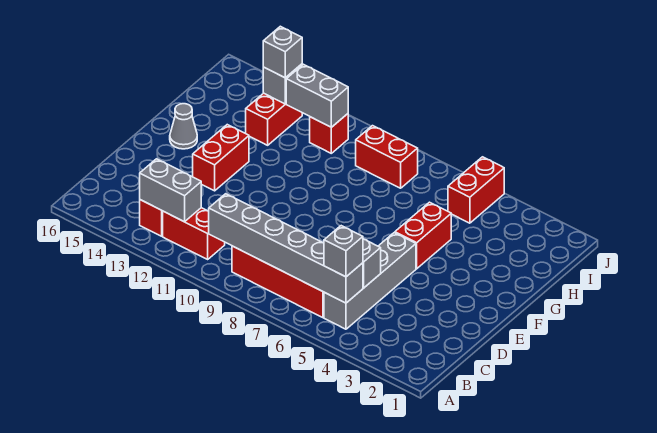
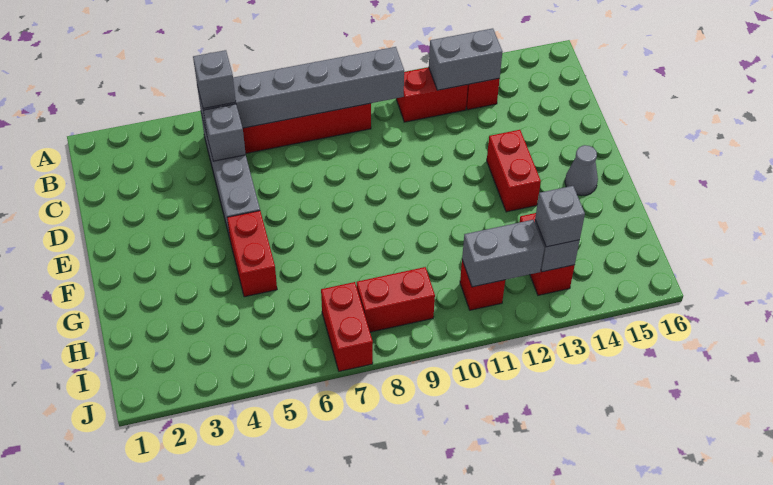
red 1x2 brick [448,157,504,223] -> red 1x2 brick moved to [321,282,373,371]

